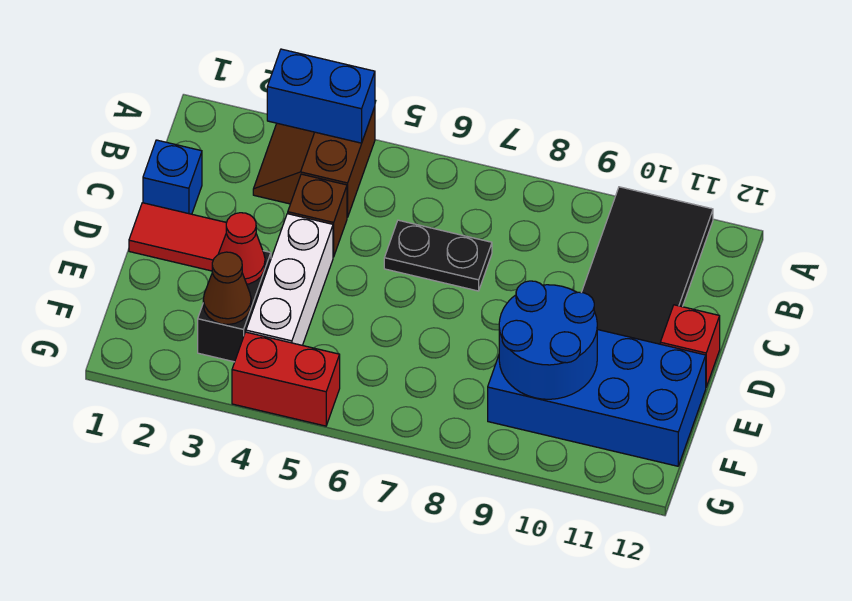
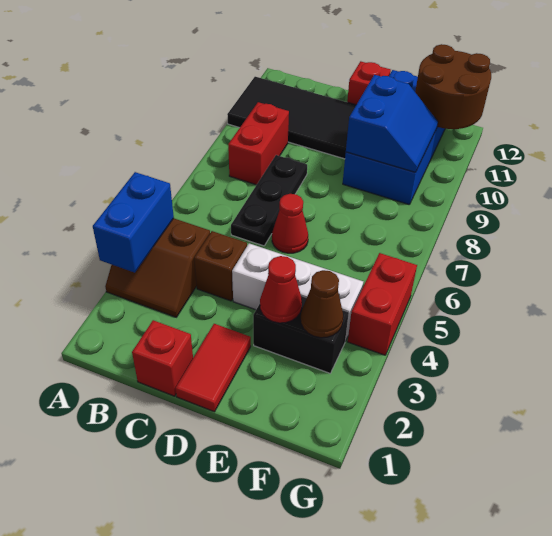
none -> red 1x2 brick [228,102,289,185]
blue 1x1 brick [143,140,202,214] -> red 1x1 brick [132,320,193,396]
black 1x2 plate [384,220,492,291] -> black 1x3 plate [231,155,307,246]
none -> red 1x1 cone [272,194,308,253]
blue 2x2 round brick [499,281,597,399] -> blue 2x2 slope [346,75,438,172]
none -> brown 2x2 round brick [415,44,491,129]

